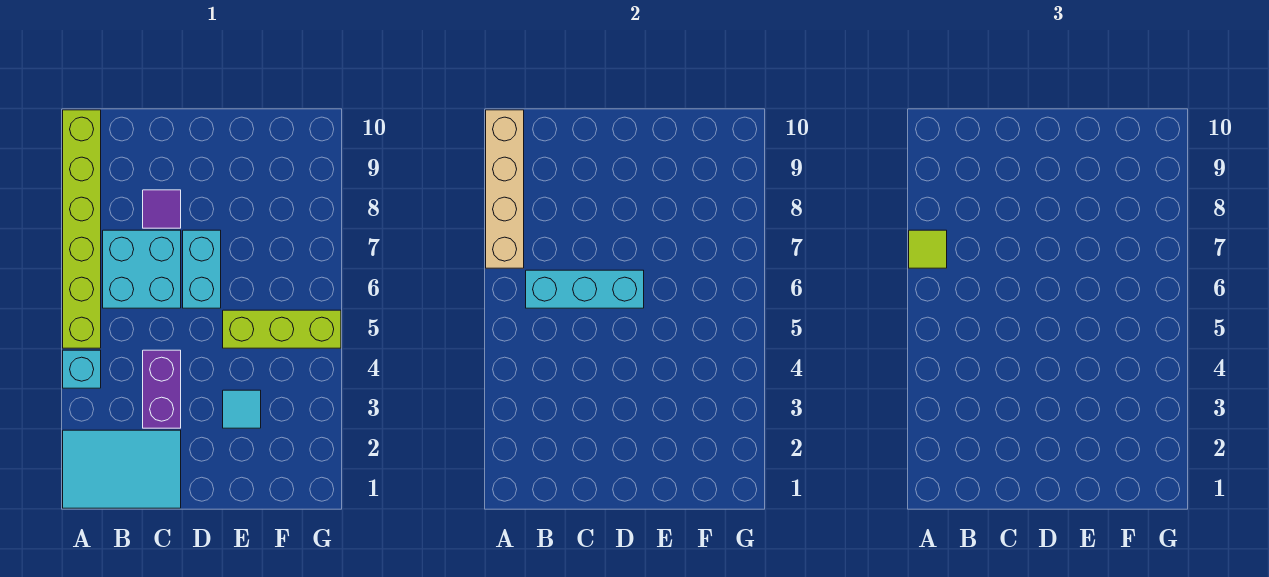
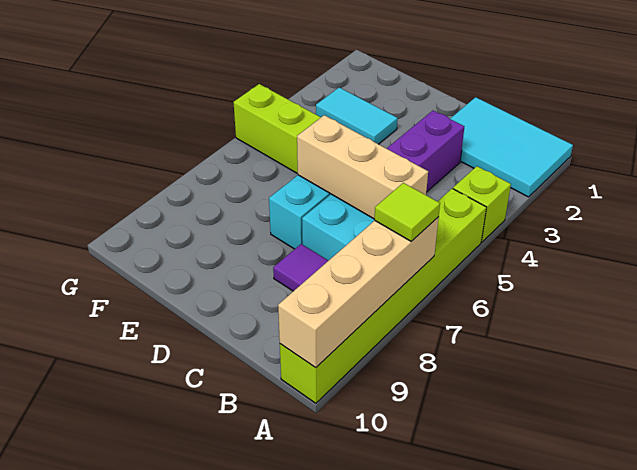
cyan 1x1 brick [63,350,101,388] -> lime 1x1 brick [453,166,511,242]
cyan 1x3 brick [526,270,644,308] -> tan 1x3 brick [297,115,428,219]
cyan 1x1 tile [223,390,261,428] -> cyan 1x2 tile [316,88,398,144]

